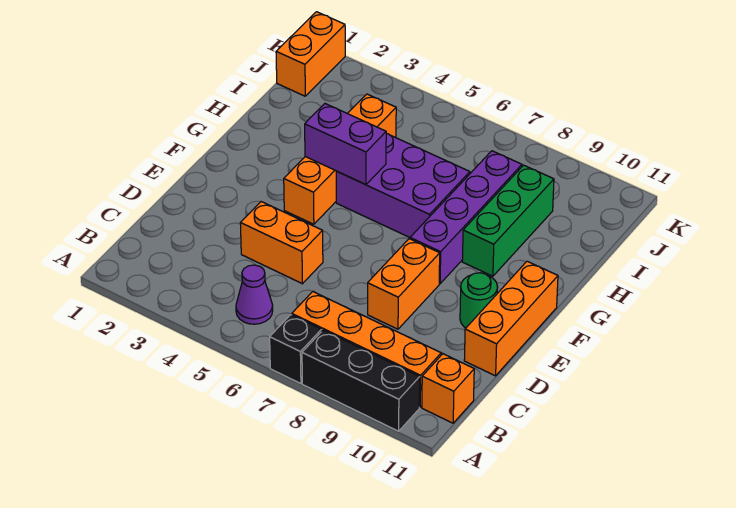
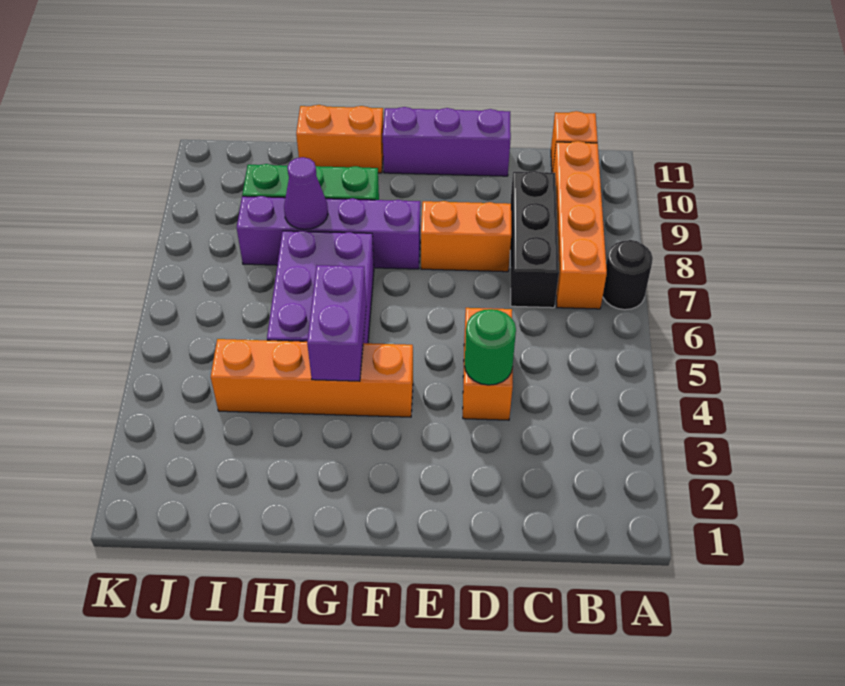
black 1x1 brick [270,315,321,384] -> black 1x1 round brick [603,240,653,310]
black 1x3 brick [302,330,420,431] -> black 1x3 brick moved to [510,171,559,308]
purple 1x1 cone [236,265,273,324] -> purple 1x1 cone moved to [284,157,328,229]
orange 1x3 brick [464,261,558,376] -> purple 1x3 brick [383,107,511,176]
green 1x1 round brick [460,273,498,328] -> green 1x1 round brick moved to [465,309,516,385]
orange 1x2 brick [276,12,345,96] -> orange 1x2 brick moved to [296,105,383,173]

